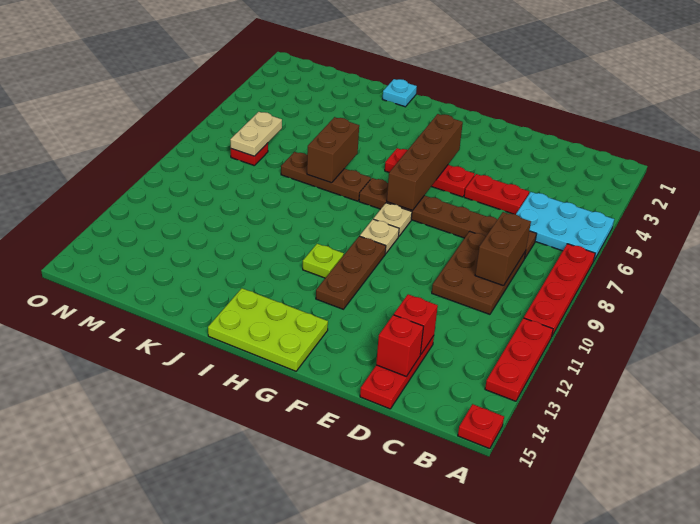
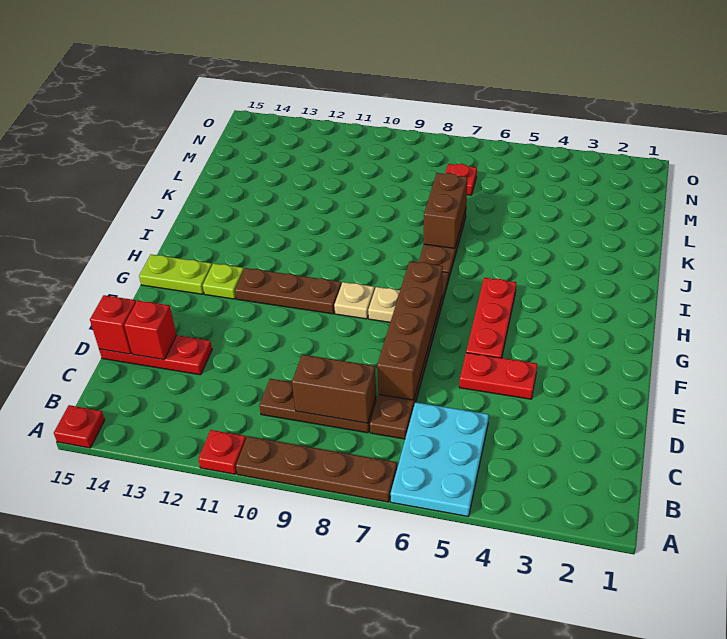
red 1x4 plate [524,244,595,336] -> brown 1x4 plate [236,436,397,502]
red 1x3 plate [485,318,553,401] -> red 1x1 plate [198,430,246,474]
brown 2x3 plate [432,231,526,314] -> brown 1x3 plate [259,379,377,433]
red 1x2 plate [464,174,529,214] -> red 1x2 plate turned to [459,353,537,399]
red 1x1 brick [394,294,438,355] -> red 1x1 brick moved to [90,295,136,354]
brown 1x4 brick [387,114,463,210] -> brown 1x4 brick turned to [377,261,443,400]
lime 2x3 plate [208,288,328,371] -> lime 1x2 plate [139,254,212,294]
lime 1x1 plate [303,244,344,278] -> lime 1x1 plate moved to [203,263,244,299]
cyan 1x1 plate [383,79,417,107] -> none
brown 1x2 brick [307,117,359,183] -> brown 1x2 brick turned to [424,173,467,248]
tan 1x2 plate [230,112,282,156] -> none

